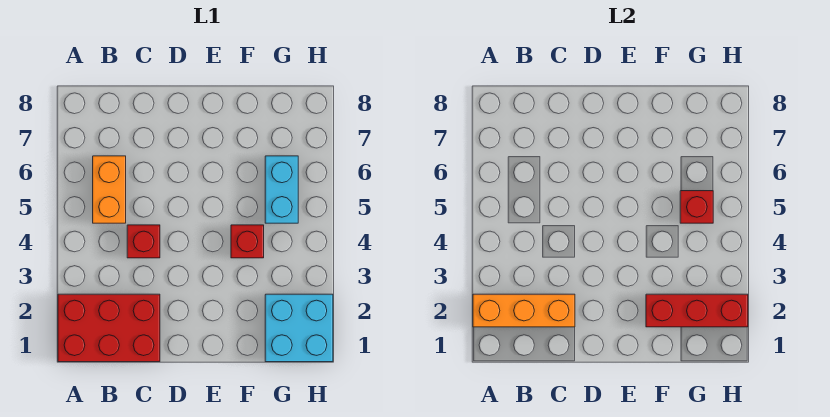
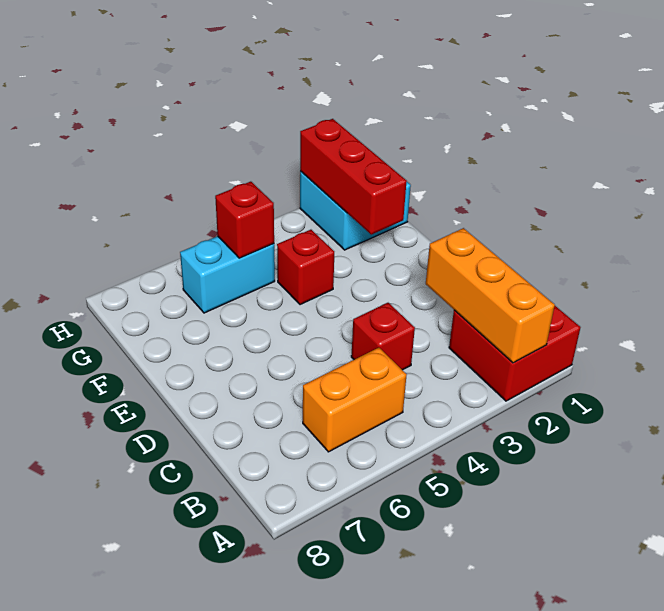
red 2x3 brick [58,294,160,362] -> red 2x2 brick [449,306,580,401]

